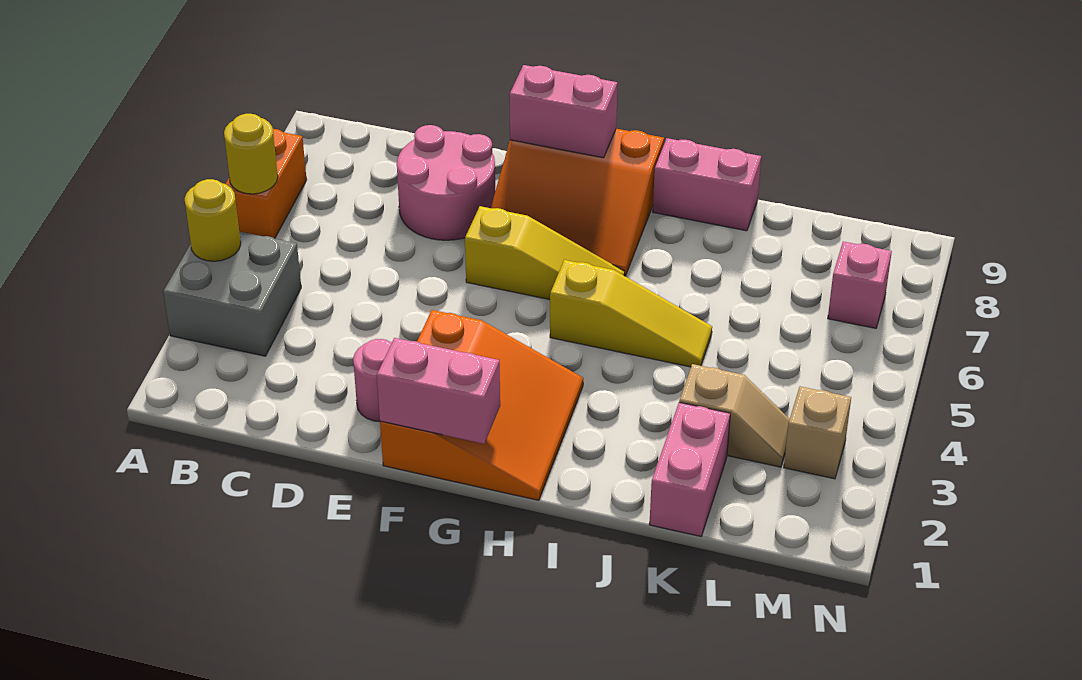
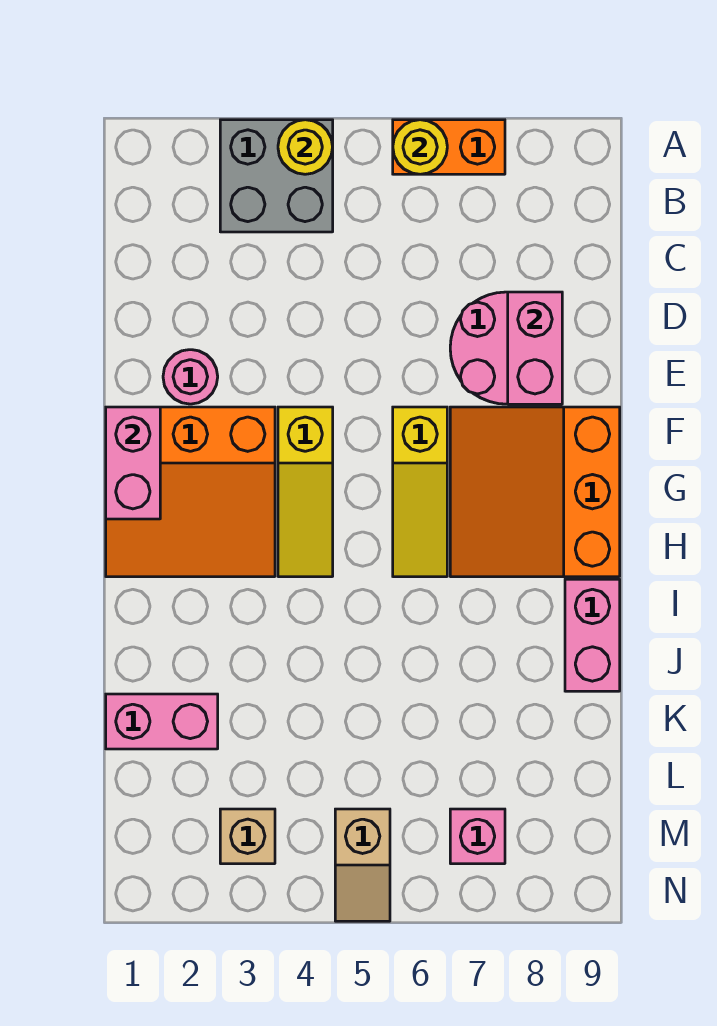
pink 1x2 brick [509,65,618,158] -> pink 1x2 brick moved to [508,292,562,404]
yellow 1x3 slope [550,260,712,367] -> yellow 1x3 slope moved to [278,407,333,577]
tan 1x2 slope [679,364,790,467] -> tan 1x2 slope moved to [335,809,390,921]

